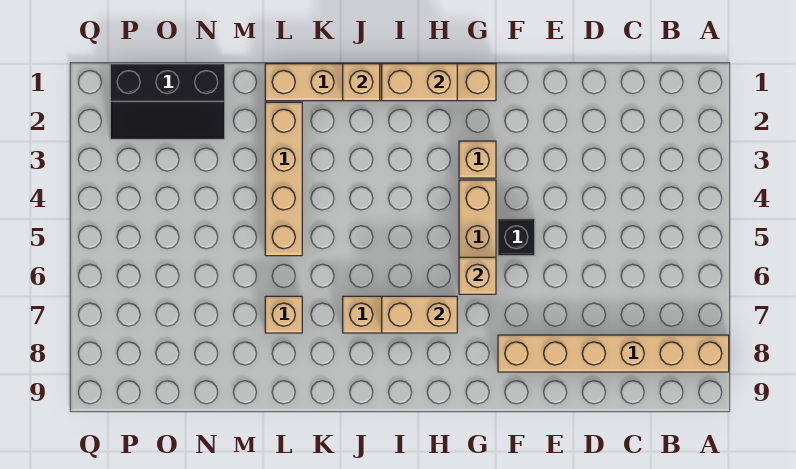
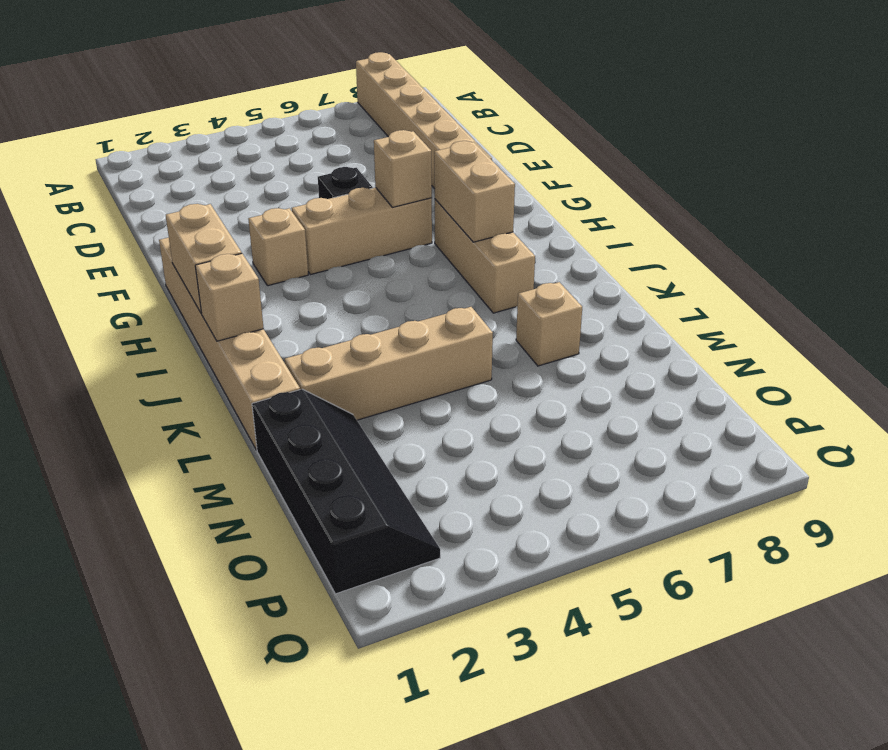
black 2x3 slope [110,64,225,139] -> black 2x4 slope [252,389,440,594]

